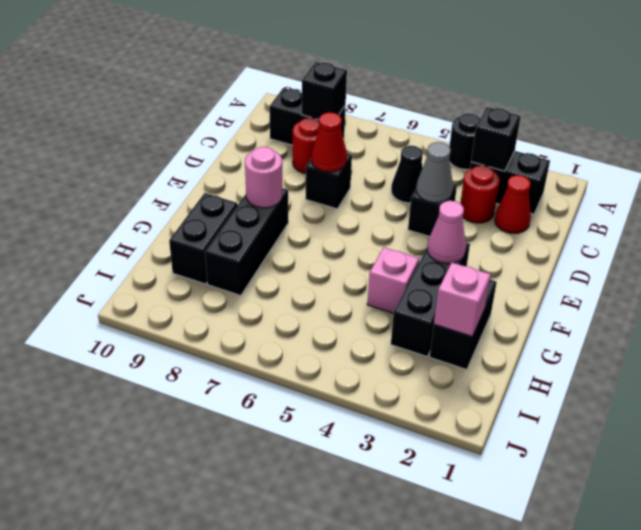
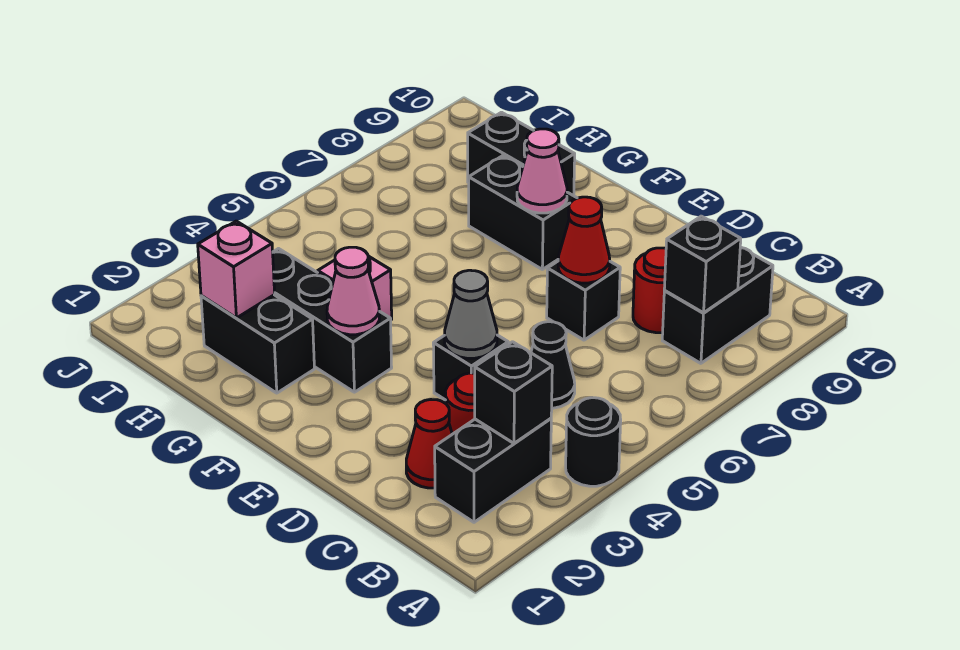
black 1x3 brick [205,188,289,296] -> black 1x2 brick [469,156,577,269]
pink 1x1 round brick [245,147,282,208] -> pink 1x1 cone [517,129,567,213]

